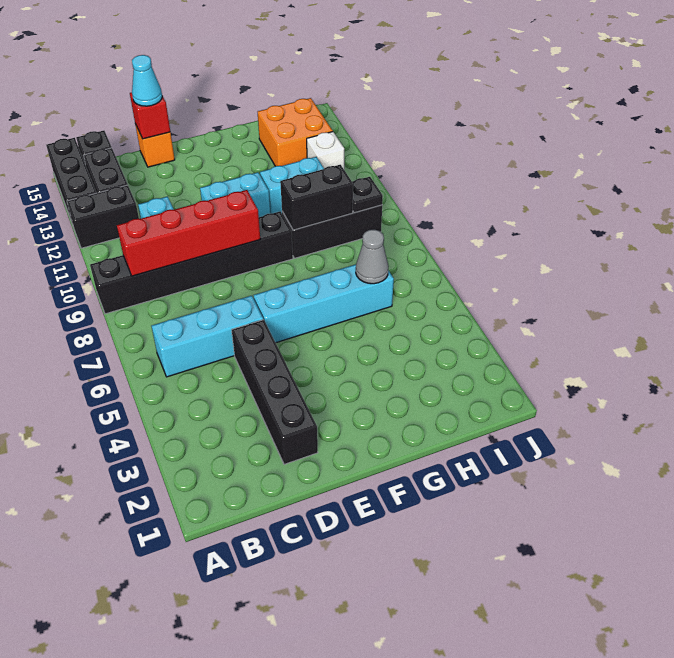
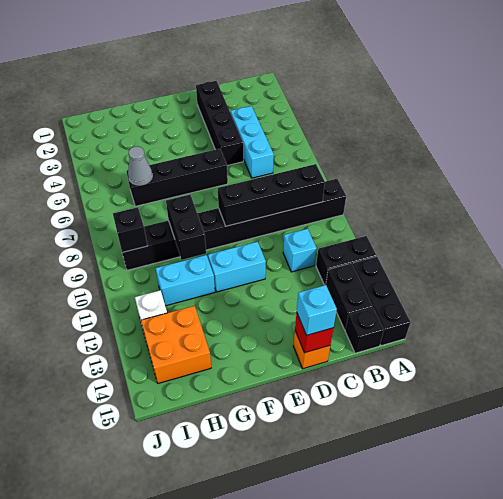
cyan 1x3 brick [152,296,263,377] -> cyan 1x3 brick turned to [231,106,274,178]
red 1x4 brick [117,190,260,276] -> black 1x4 brick [218,164,325,226]
cyan 1x1 cone [132,55,162,106] -> cyan 1x1 brick [297,285,337,335]
cyan 1x4 brick [254,264,394,343] -> black 1x4 brick [127,149,228,206]
black 1x2 brick [280,165,353,230] -> black 1x2 brick turned to [166,195,206,260]
black 1x1 plate [352,177,383,213] -> black 1x1 brick [113,207,147,252]

